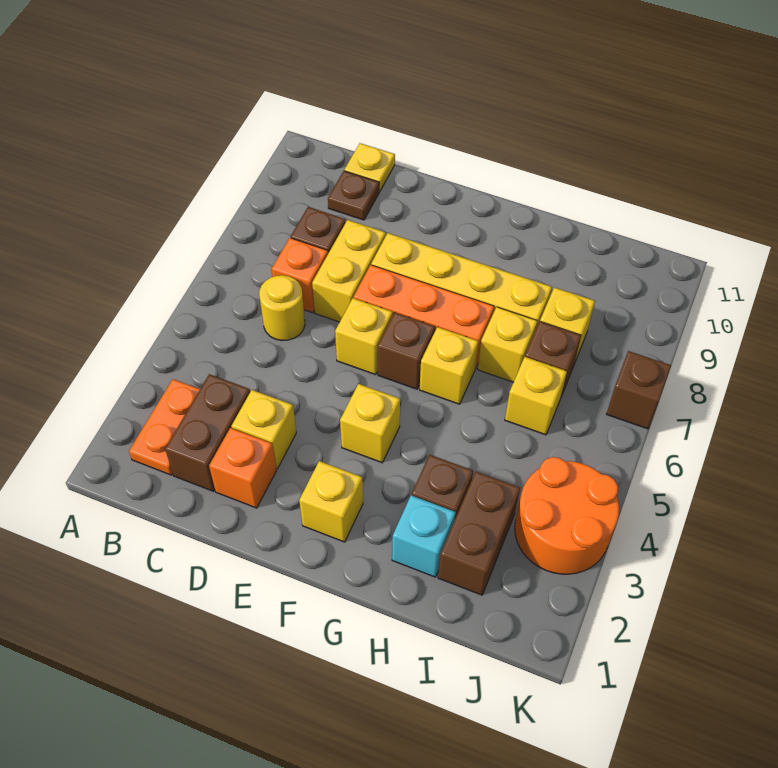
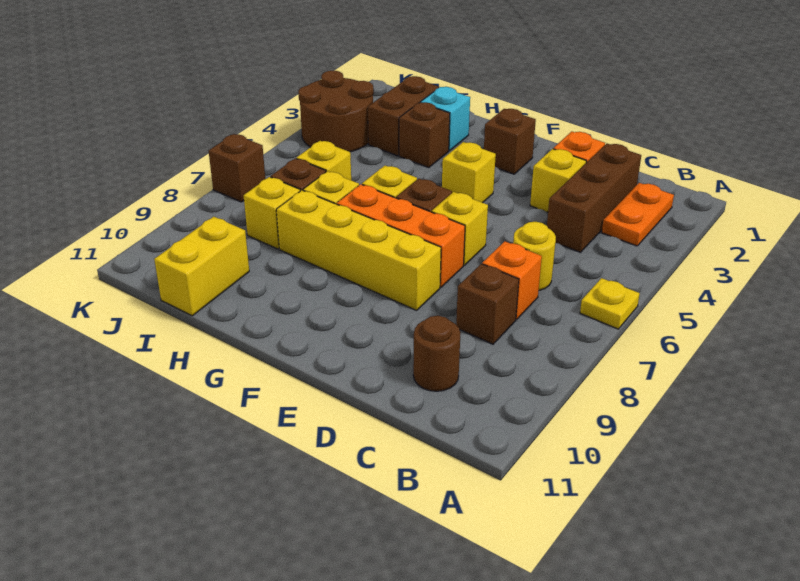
brown 1x2 brick [165,374,250,491] -> brown 1x3 brick [547,144,641,252]
brown 1x1 plate [328,171,379,220] -> brown 1x1 round brick [413,316,460,391]
yellow 1x1 plate [344,143,395,191] -> yellow 1x1 plate moved to [580,278,640,329]
yellow 1x2 brick [312,220,386,322] -> yellow 1x2 brick moved to [154,217,249,316]
yellow 1x1 brick [299,461,363,542] -> brown 1x1 brick [484,109,536,174]
orange 2x2 round brick [515,457,619,574] -> brown 2x2 round brick [298,71,374,152]

